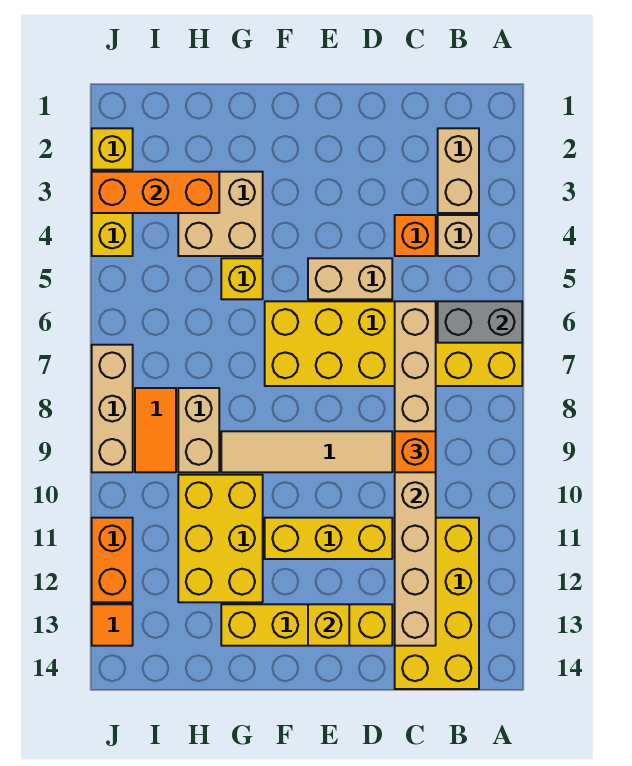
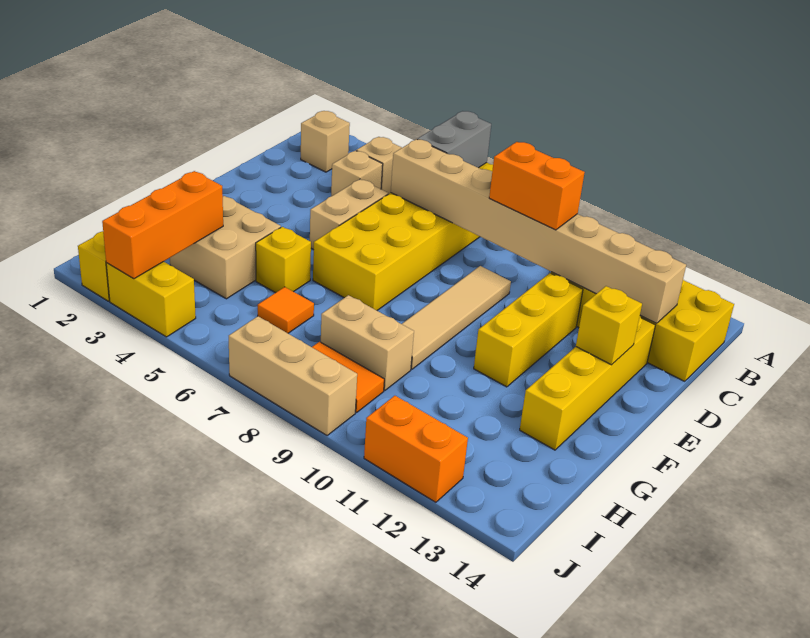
tan 1x2 brick [438,128,479,213] -> tan 1x1 brick [301,111,350,172]
orange 1x1 brick [395,215,436,256] -> tan 1x1 brick [331,150,383,196]
orange 1x1 brick [395,431,436,472] -> orange 1x2 brick [489,142,585,230]
yellow 2x3 brick [178,475,263,602] -> none
orange 1x1 tile [92,604,133,646] -> orange 1x1 tile moved to [258,287,314,333]

